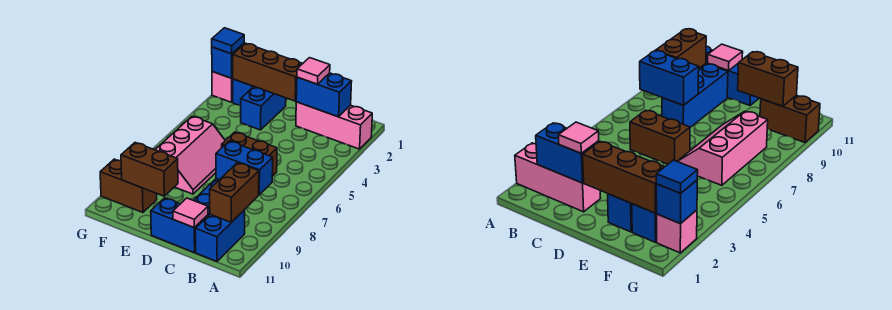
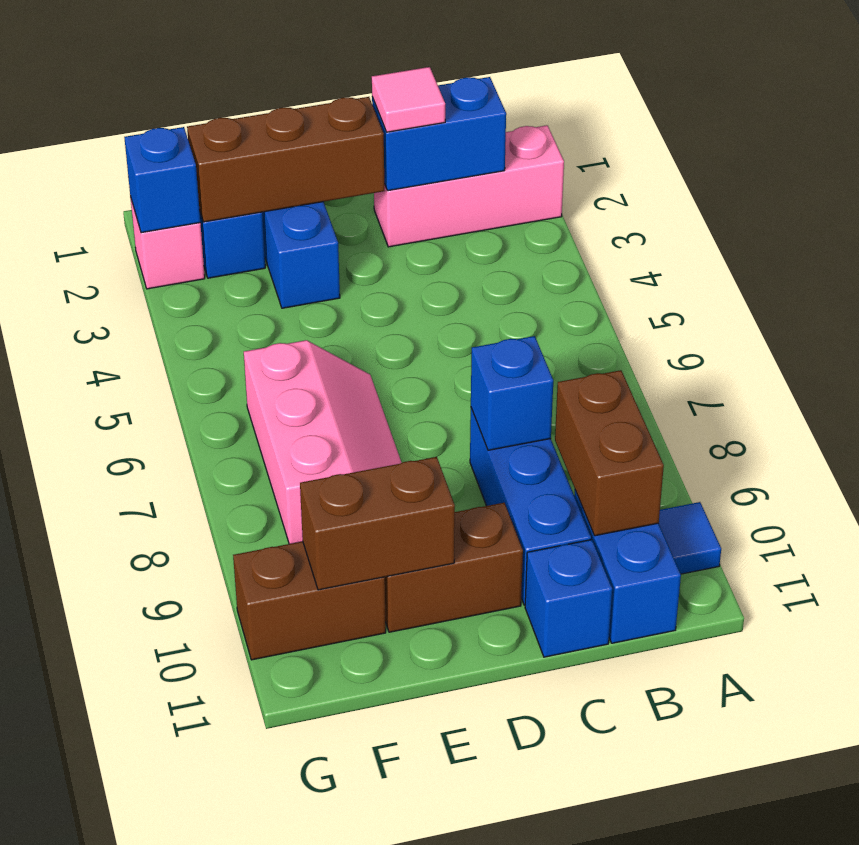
blue 1x2 brick [216,141,273,195] -> blue 1x1 brick [471,336,553,450]
brown 1x2 brick [222,132,277,176] -> brown 1x2 brick moved to [385,503,523,632]
blue 1x2 brick [151,198,208,253] -> blue 1x1 brick [525,540,612,657]
pink 1x1 tile [173,198,208,228] -> none
blue 1x1 tile [212,28,244,54] -> blue 1x1 tile moved to [659,502,721,574]

